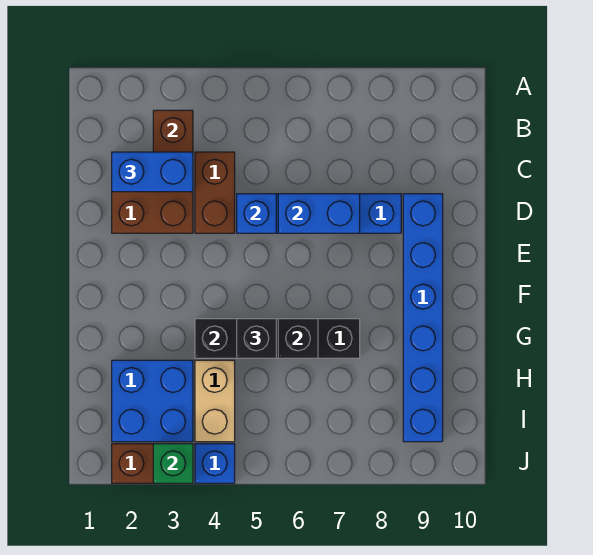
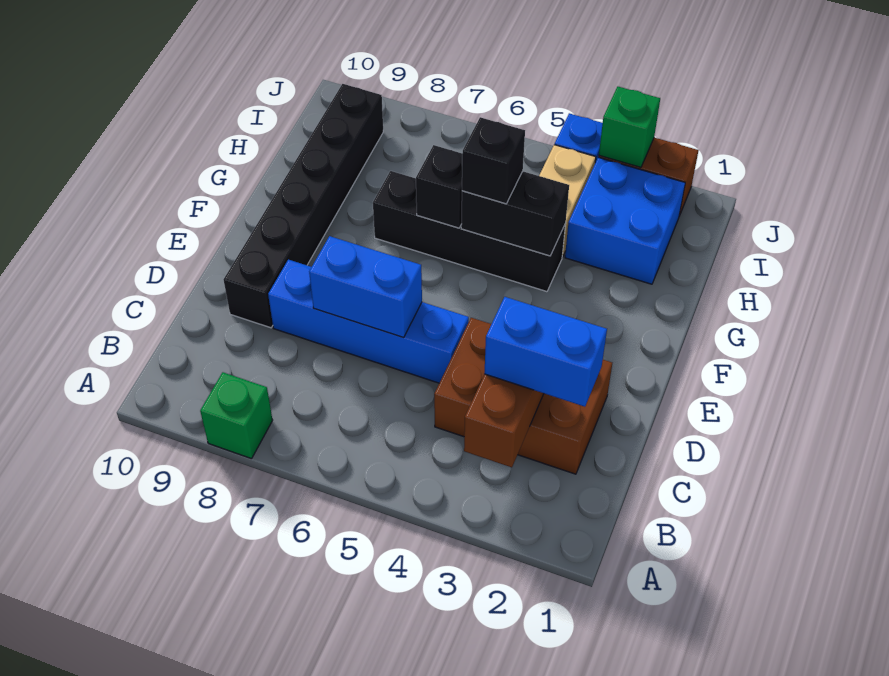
none -> green 1x1 brick [200,372,273,459]
blue 1x1 brick [237,194,276,233] -> none
blue 1x6 brick [403,194,443,442] -> black 1x6 brick [224,84,383,328]

